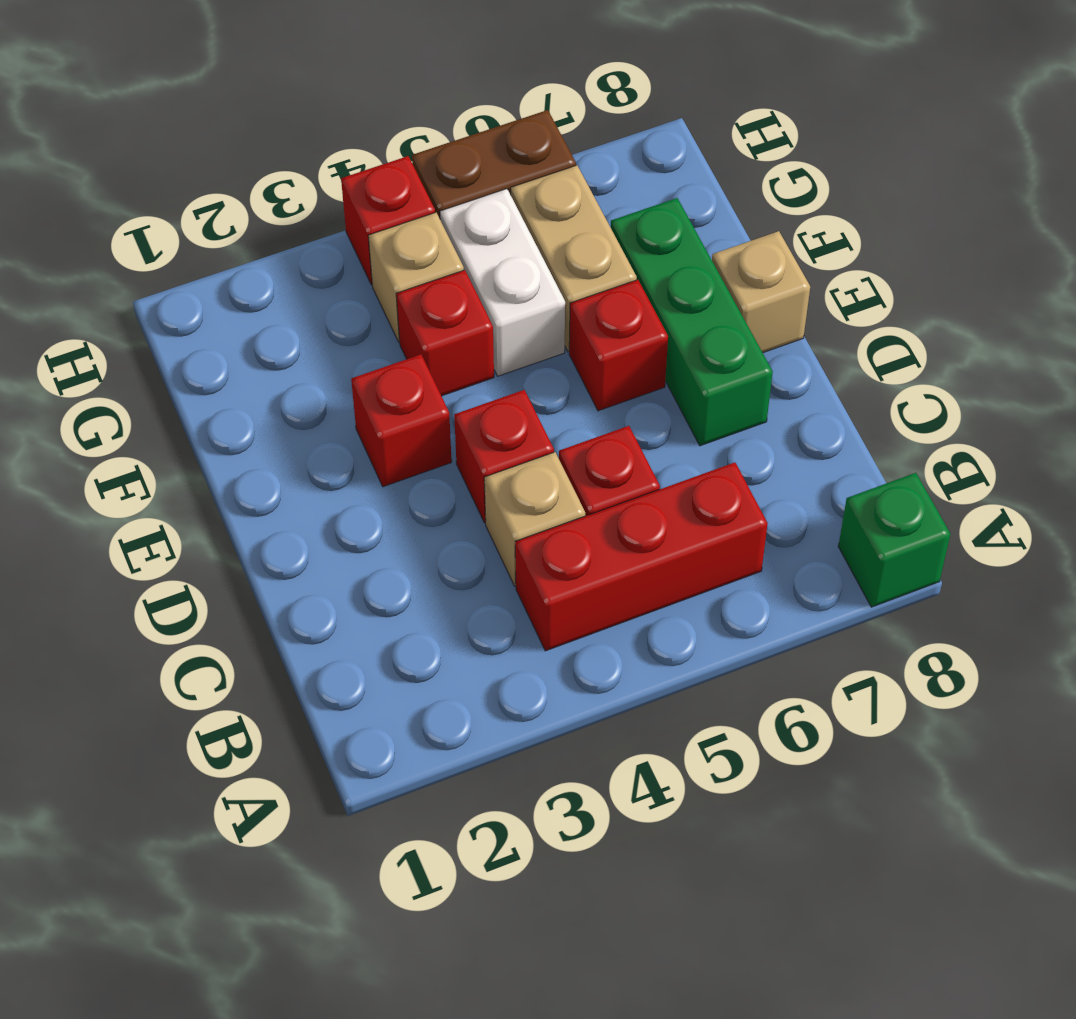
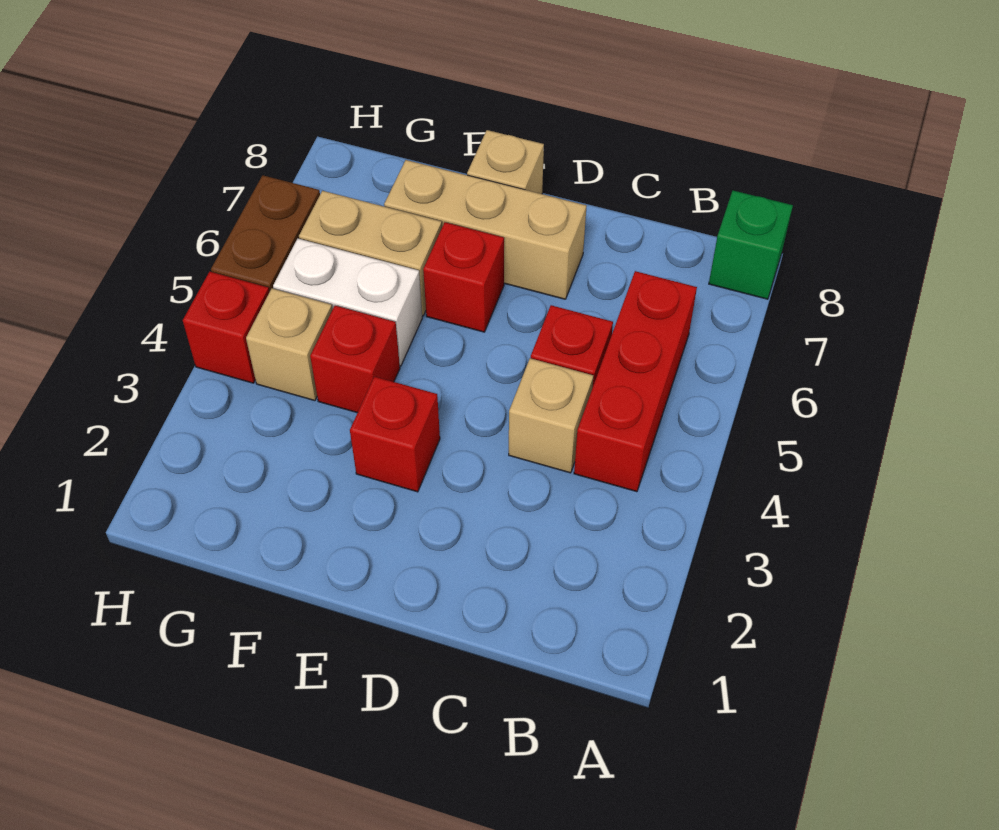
red 1x1 brick [454,390,554,523] -> none
green 1x3 brick [611,198,773,446] -> tan 1x3 brick [384,160,587,299]

